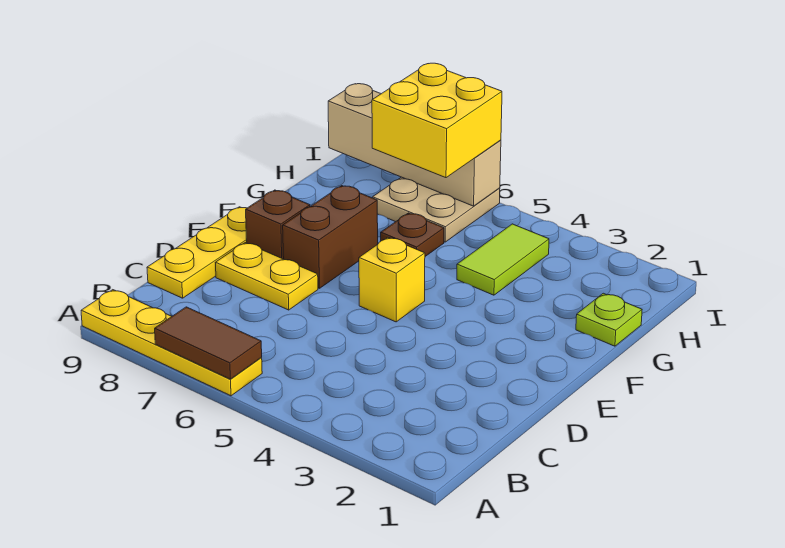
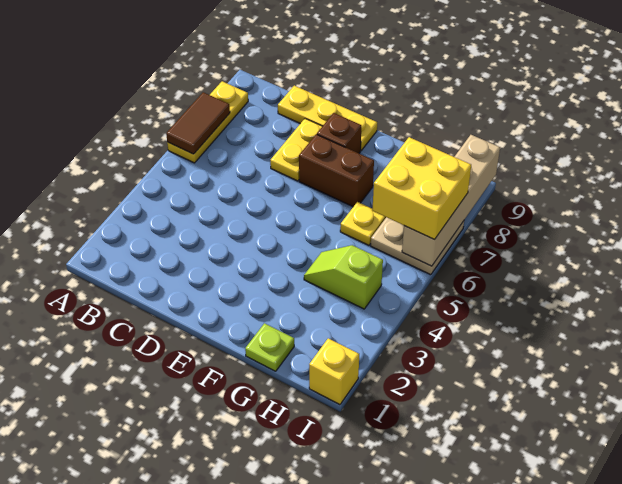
yellow 1x4 plate [81,290,262,396] -> yellow 1x3 plate [167,81,248,163]
yellow 1x1 brick [359,238,425,322] -> yellow 1x1 brick moved to [309,338,359,405]
lime 1x2 tile [457,224,549,295] -> lime 1x2 slope [304,245,383,309]
brown 1x1 plate [381,213,444,256] -> yellow 1x1 plate [340,202,386,245]

